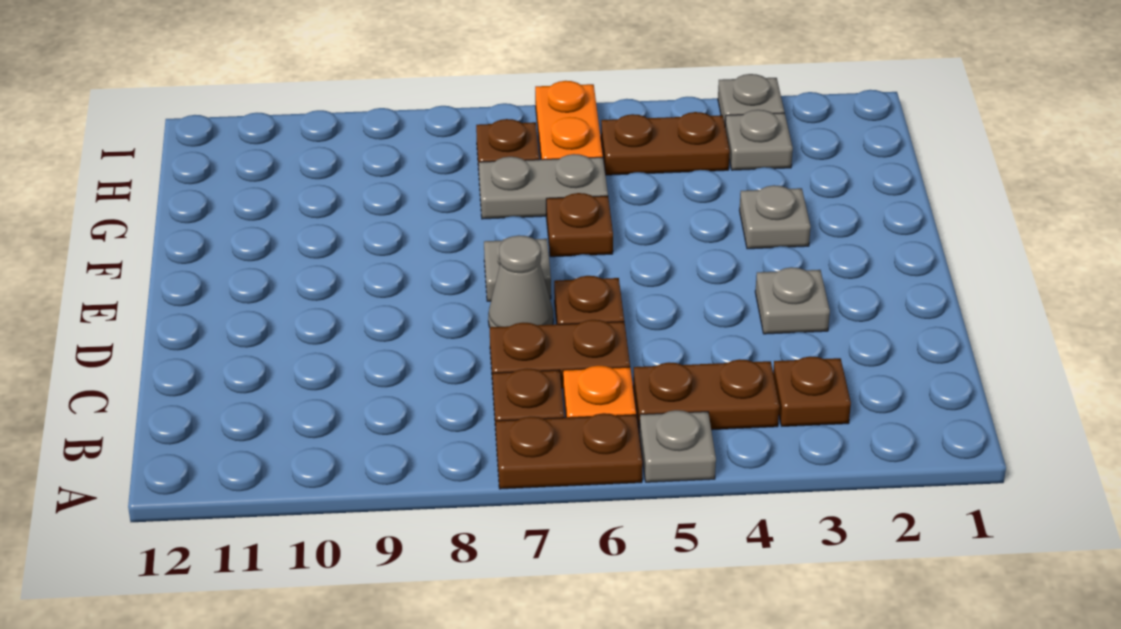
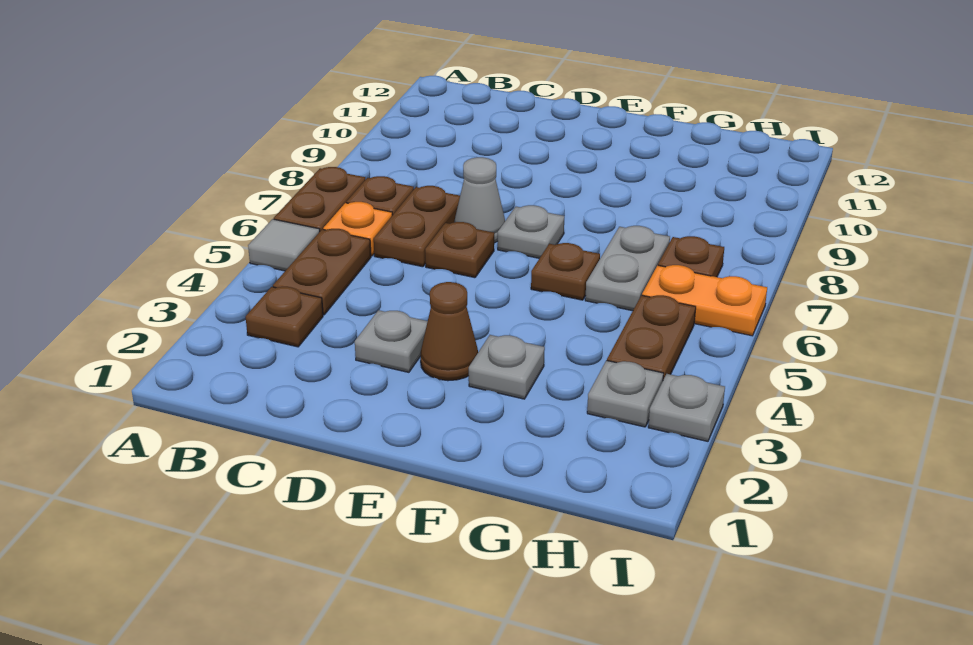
grey 1x1 plate [639,410,716,482] -> grey 1x1 tile [248,219,320,271]
none -> brown 1x1 cone [421,282,478,381]

